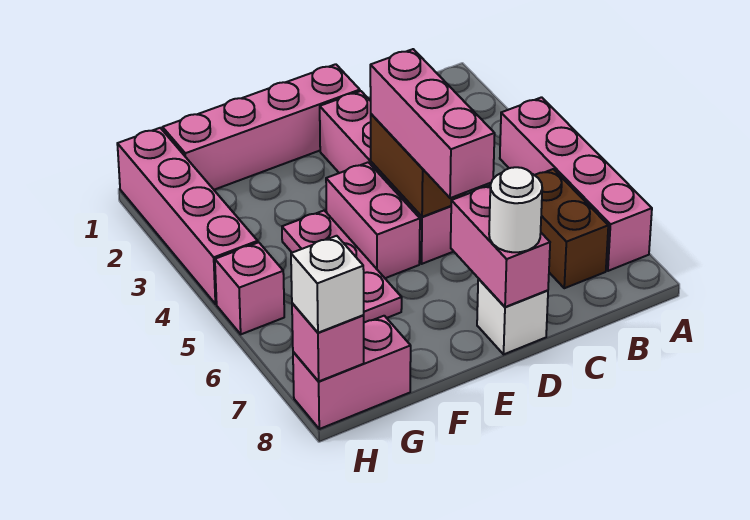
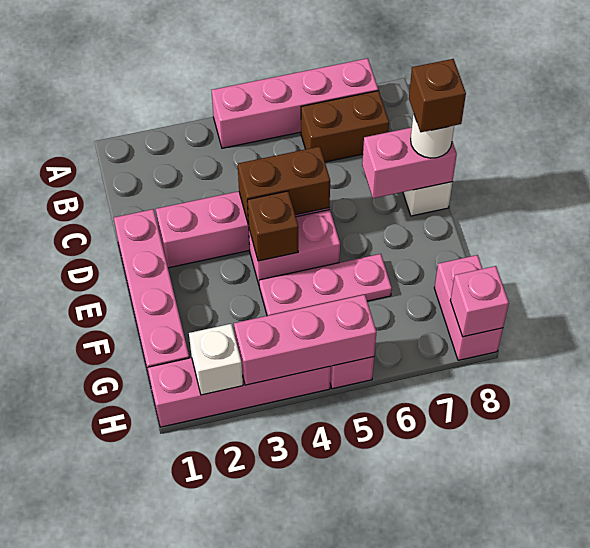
pink 1x3 brick [370,49,495,198] -> pink 1x3 brick moved to [234,295,376,385]
none -> brown 1x1 brick [409,59,466,132]
none -> brown 1x1 brick [247,191,298,261]
white 1x1 brick [291,236,364,333] -> white 1x1 brick moved to [189,324,243,395]

